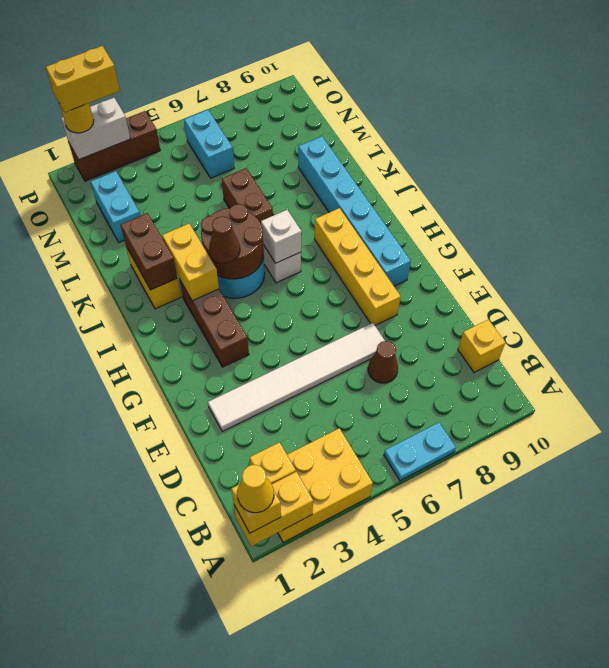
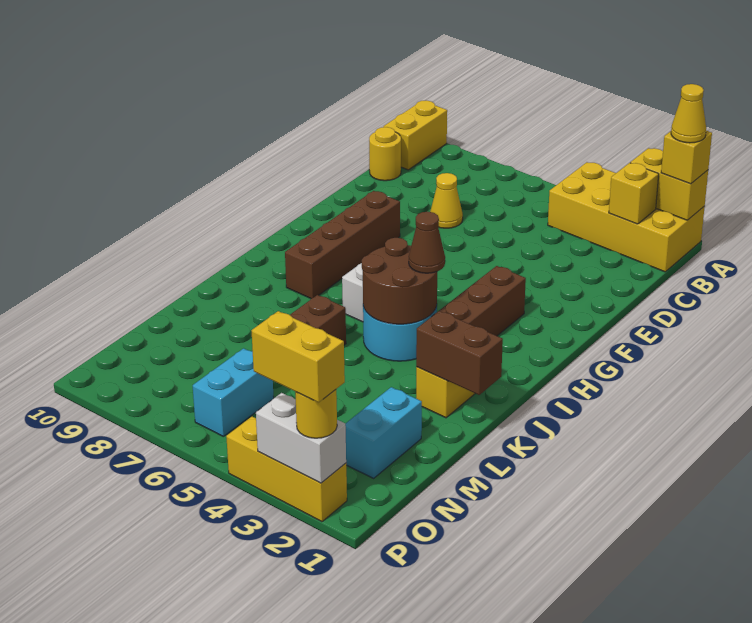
yellow 2x3 brick [278,428,373,543] -> yellow 2x4 brick [548,162,705,272]
cyan 1x2 plate [384,422,456,481] -> none
yellow 1x1 brick [458,320,505,372] -> yellow 1x1 round brick [369,127,401,181]
brown 1x1 cone [368,341,398,383] -> yellow 1x1 cone [430,173,463,228]
white 1x6 tile [208,323,385,431] -> none
yellow 1x4 brick [314,208,401,325] -> brown 1x4 brick [285,191,400,299]
cyan 1x6 brick [298,136,411,286] -> none
yellow 1x2 brick [162,224,219,301] -> yellow 1x2 brick moved to [383,100,447,170]
white 1x1 brick [261,210,301,263] -> none
brown 1x2 brick [120,213,177,290] -> brown 1x2 brick turned to [416,311,503,395]
brown 1x3 brick [69,111,160,181] -> yellow 1x3 brick [226,417,347,522]

